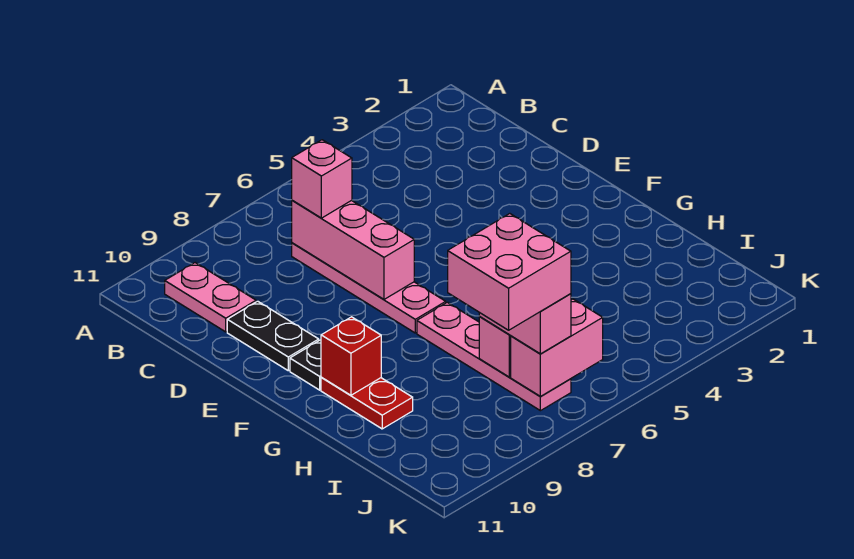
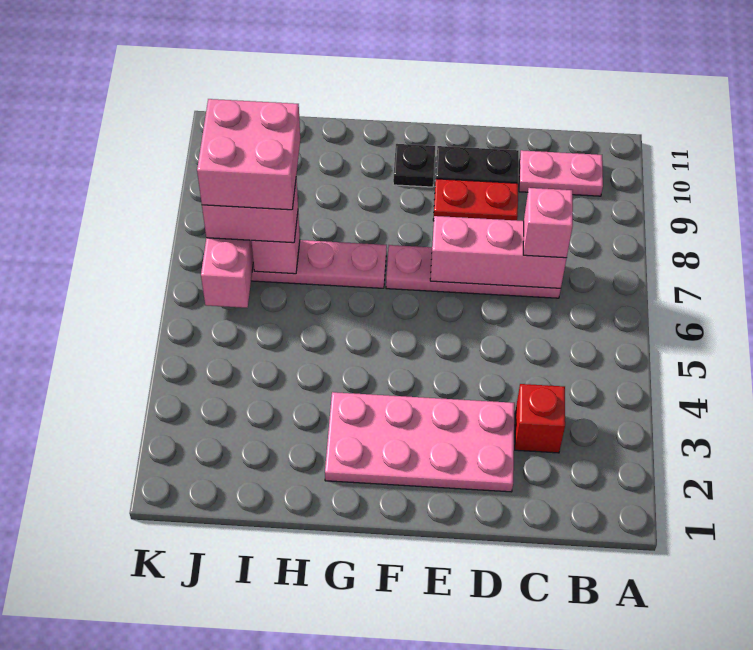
none -> pink 2x4 plate [325,392,515,492]
red 1x2 plate [321,377,413,429] -> red 1x2 plate moved to [433,179,518,221]
red 1x1 brick [321,317,381,395] -> red 1x1 brick moved to [515,384,565,453]

